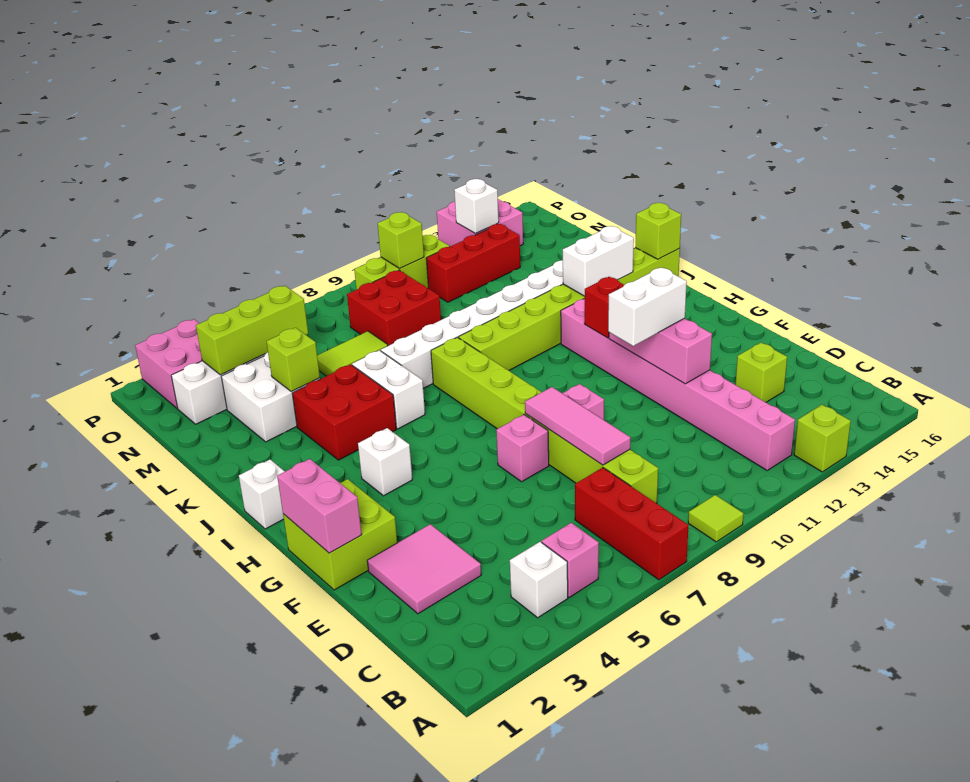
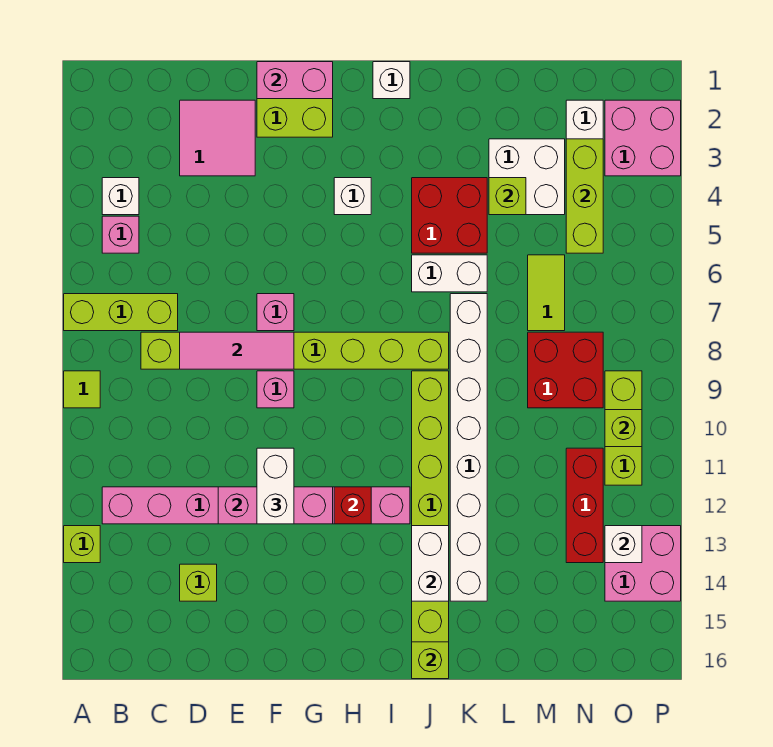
red 1x3 brick [575,468,689,580] -> lime 1x3 brick [64,294,178,331]

